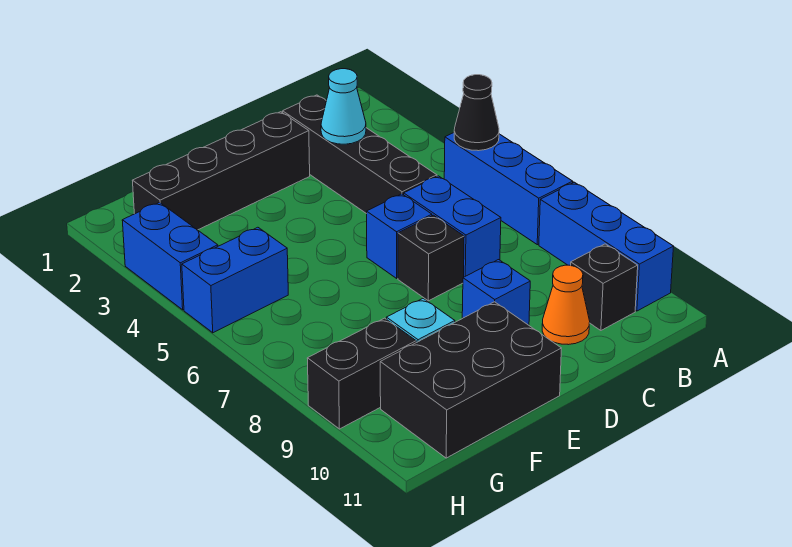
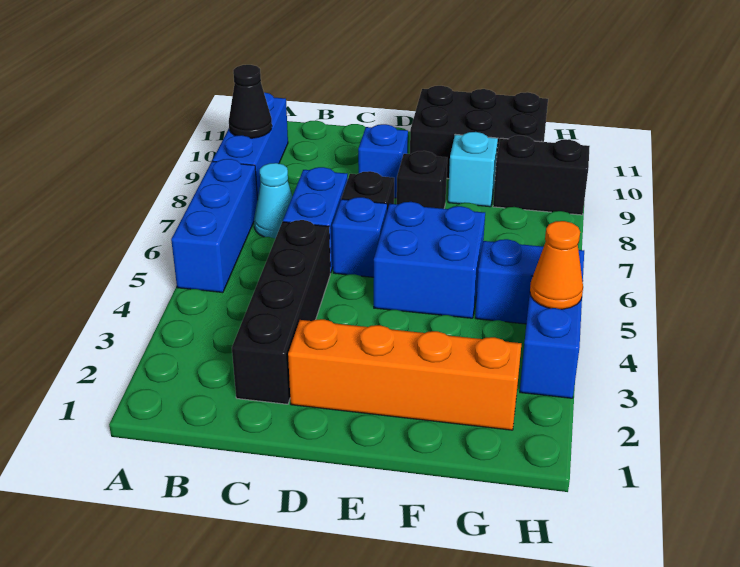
black 1x1 cone [454,75,499,151] -> black 1x1 cone moved to [229,65,272,138]
black 1x1 brick [571,244,638,330] -> black 1x1 brick moved to [397,151,447,209]
cyan 1x1 cone [321,69,366,144] -> cyan 1x1 cone moved to [254,163,292,239]
orange 1x1 cone [542,265,590,345] -> orange 1x1 cone moved to [530,221,583,309]
black 1x4 brick [132,112,310,230] -> orange 1x4 brick [288,319,521,430]
none -> blue 2x2 brick [374,202,485,318]

